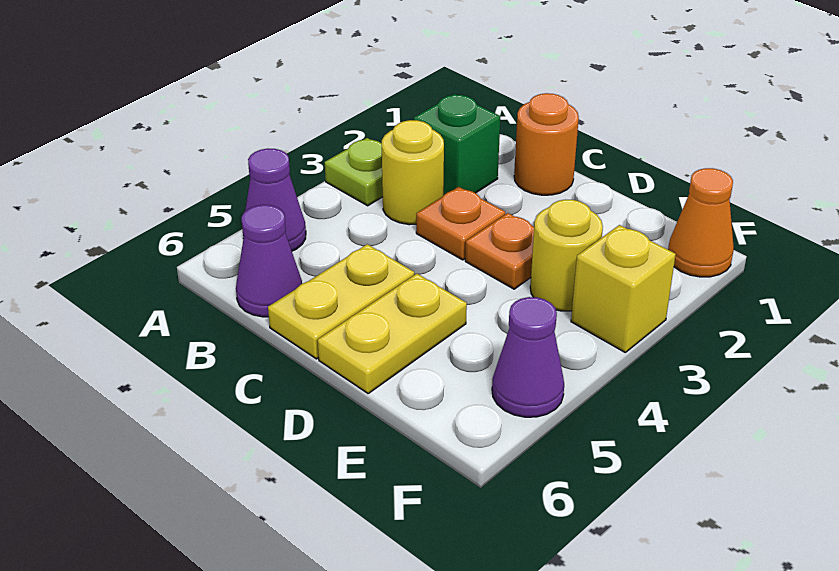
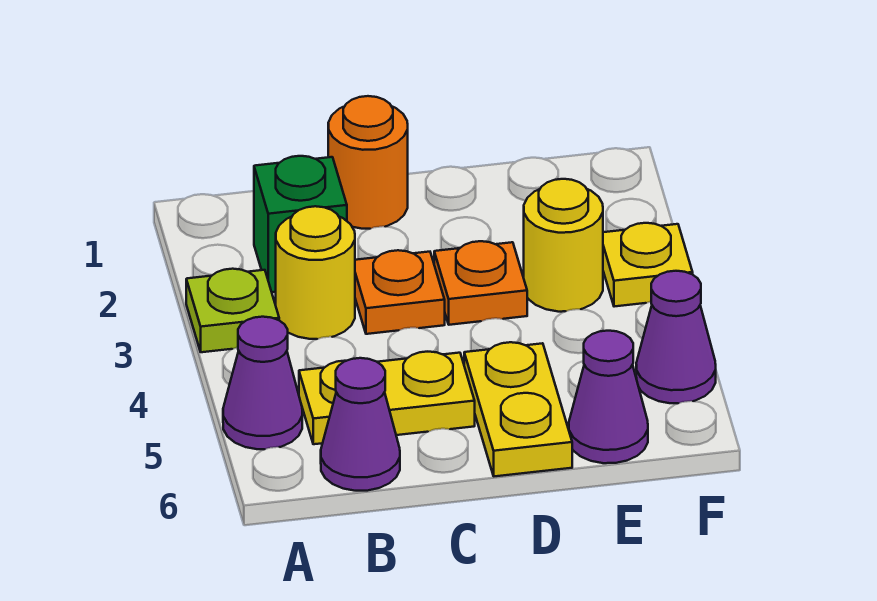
yellow 1x2 plate [268,244,414,359] -> yellow 1x2 plate turned to [299,352,475,444]
none -> purple 1x1 cone [569,331,648,463]
orange 1x1 cone [668,168,734,277] -> none
yellow 1x1 brick [571,225,676,352] -> yellow 1x1 plate [603,223,693,307]

